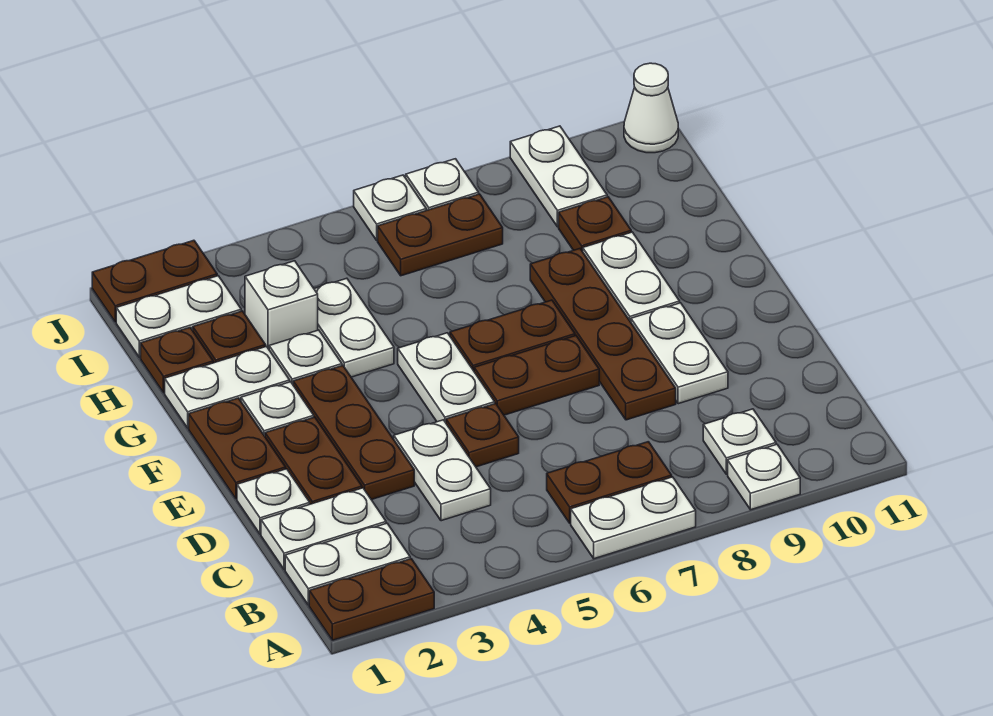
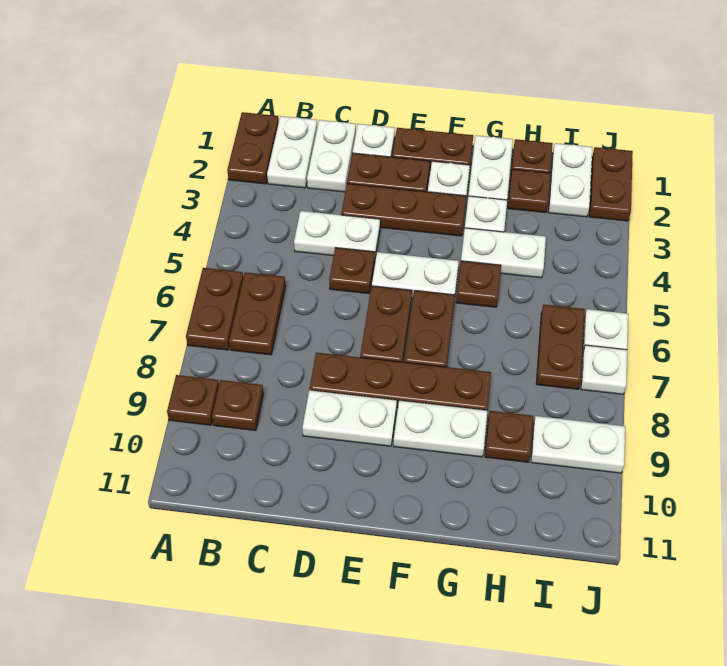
white 1x2 plate [571,477,696,559] -> brown 1x2 plate [186,268,243,350]
white 1x1 plate [728,444,800,510] -> brown 1x1 plate [167,375,219,425]
white 1x1 plate [703,409,776,474] -> brown 1x1 plate [212,380,263,431]
none -> brown 1x1 plate [456,261,501,307]
white 1x1 brick [245,261,318,349] -> none
white 1x1 cone [624,63,678,153] -> none

